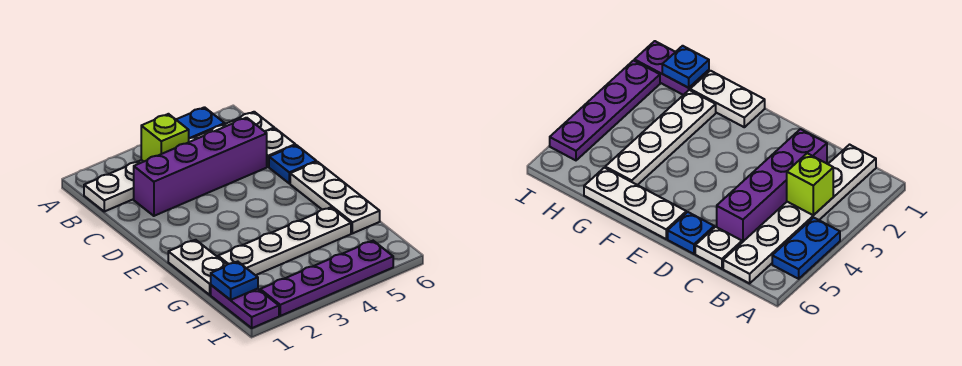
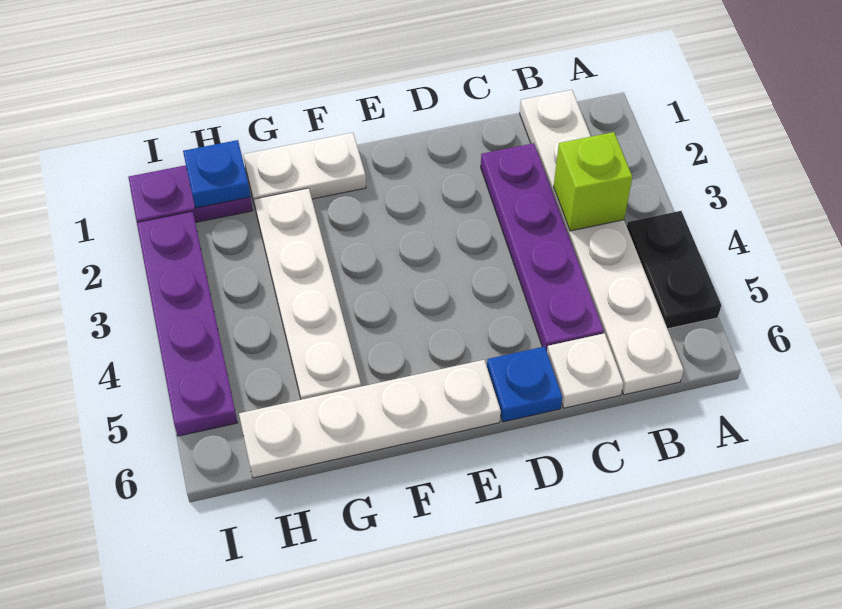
blue 1x2 plate [176,107,225,138] -> black 1x2 plate [627,211,721,329]
purple 1x4 brick [134,118,267,216] -> purple 1x4 plate [481,143,604,351]
white 1x3 plate [290,162,380,233] -> white 1x4 plate [239,360,501,478]

